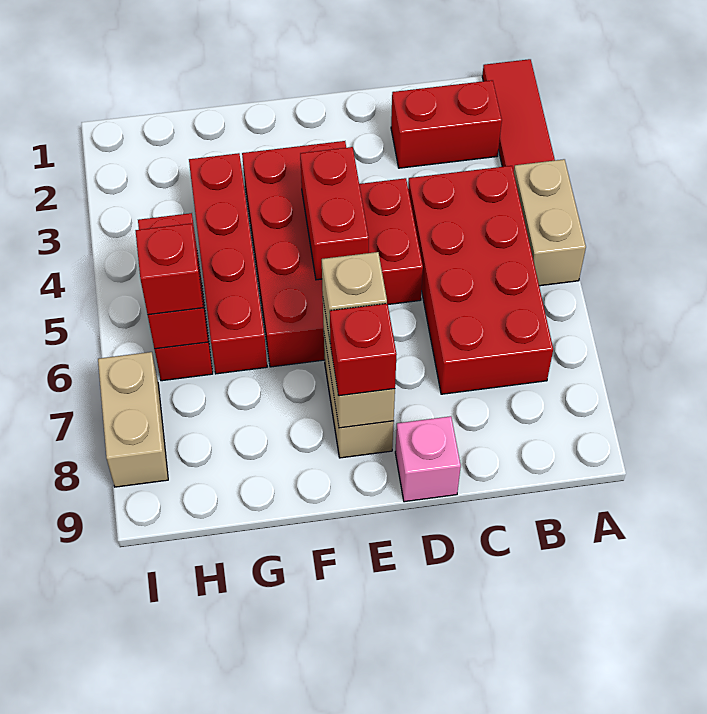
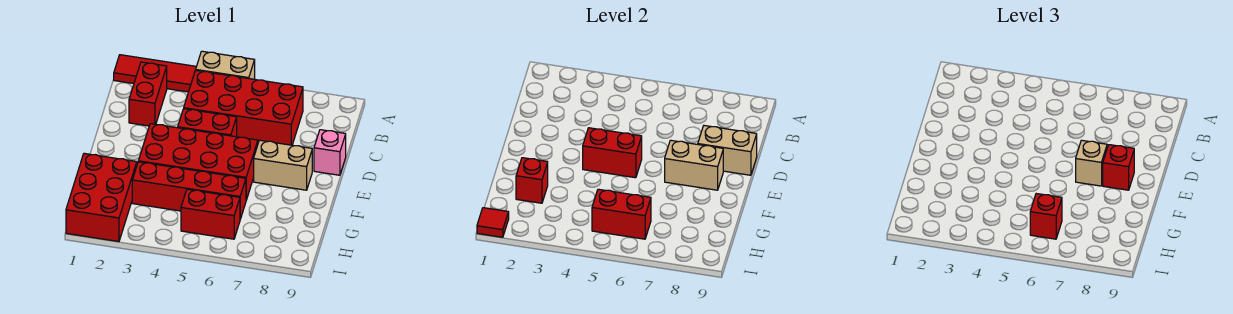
none -> red 2x3 brick [66,153,137,242]
none -> red 1x1 brick [516,158,548,203]
none -> red 1x1 tile [477,208,509,237]
tan 1x2 brick [98,352,168,487] -> tan 1x2 brick moved to [698,126,757,175]

